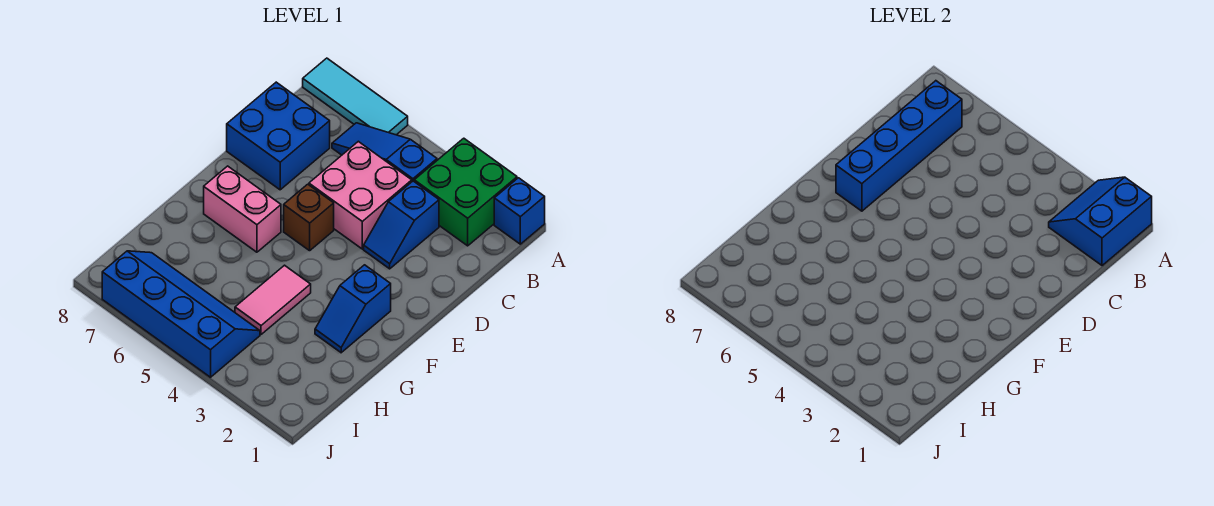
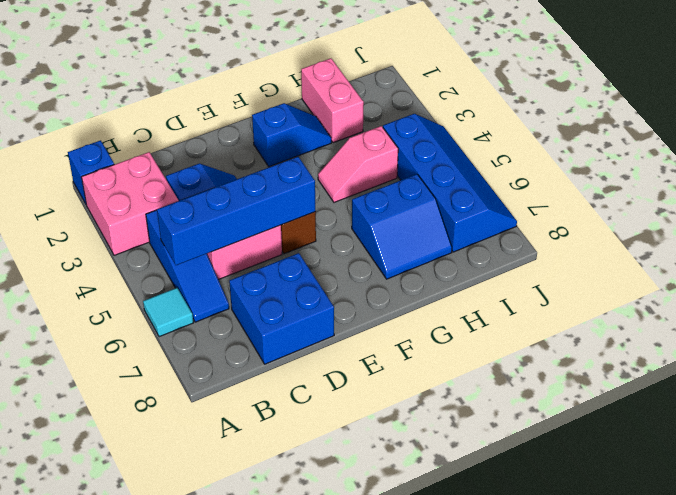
blue 2x2 slope [1049,177,1152,266] -> blue 2x2 slope moved to [352,174,452,279]
green 2x2 brick [414,138,517,246] -> pink 2x2 brick [82,152,179,255]
cyan 1x3 tile [303,58,408,135] -> cyan 1x1 tile [143,288,193,337]
blue 1x4 brick [836,81,962,211] -> blue 1x4 brick moved to [157,157,316,265]
pink 1x2 brick [204,166,281,252] -> pink 1x2 brick moved to [301,58,364,143]
pink 1x2 tile [235,265,311,334] -> pink 1x2 slope [318,126,398,202]
blue 2x4 slope [102,251,260,377] -> blue 2x4 slope turned to [383,114,517,252]

